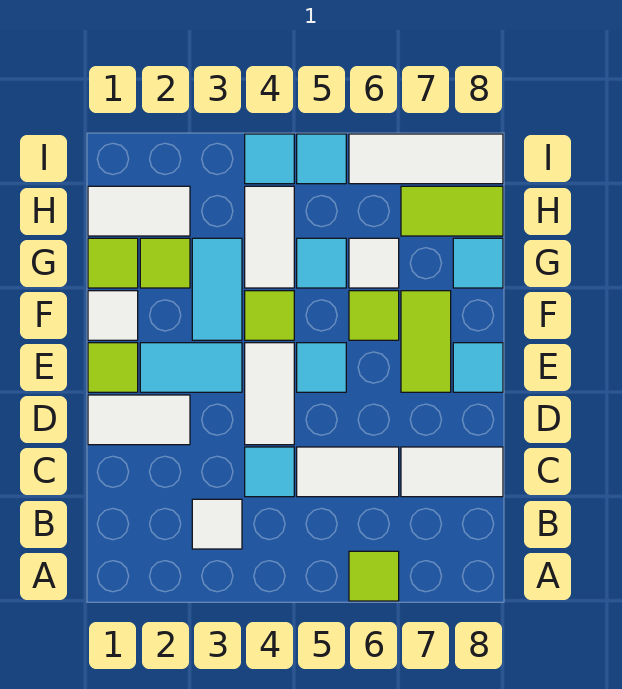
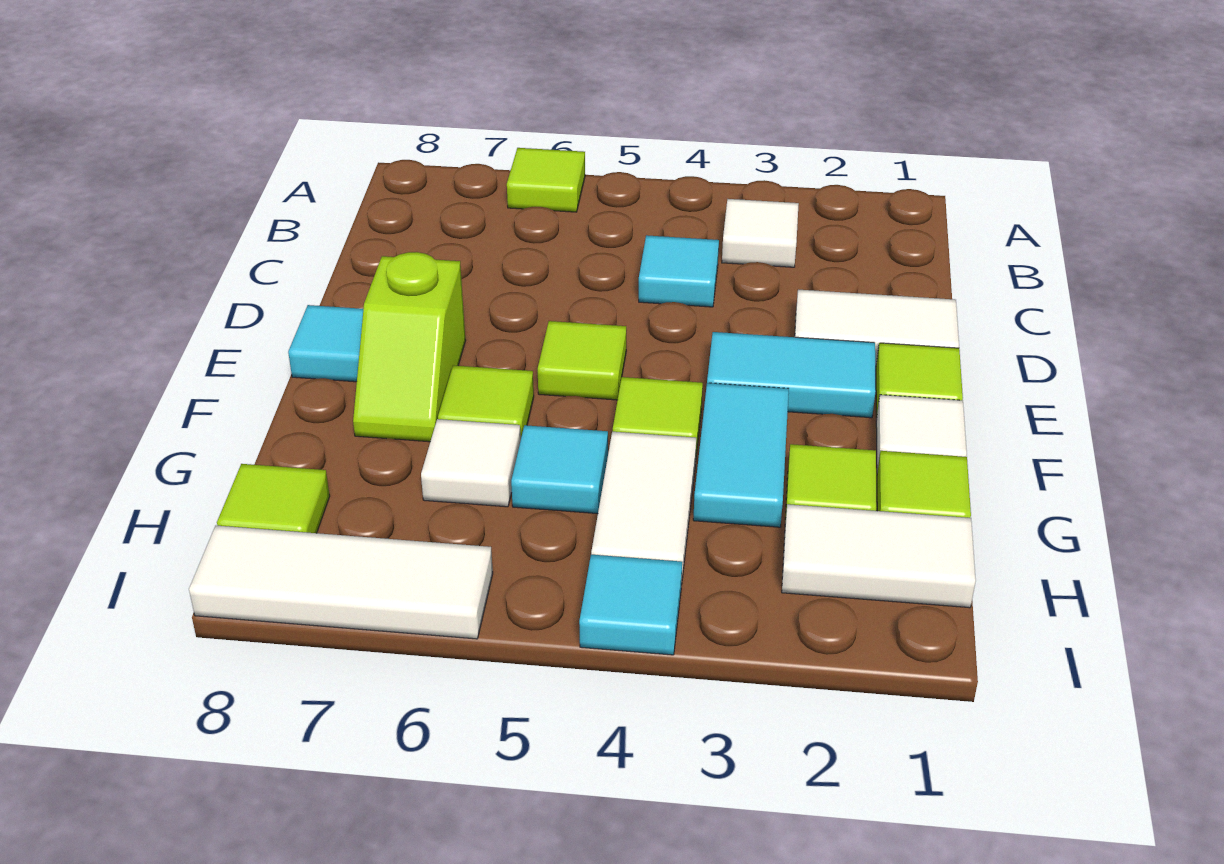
white 1x2 tile [297,447,399,497] -> none
white 1x2 tile [401,447,503,497] -> none
white 1x2 tile [245,343,294,445] -> none
cyan 1x1 tile [297,343,346,392] -> lime 1x1 tile [538,321,626,400]
lime 1x2 tile [401,291,451,392] -> lime 1x2 slope [353,252,466,442]
cyan 1x1 tile [453,238,503,288] -> none
lime 1x2 tile [401,186,503,236] -> lime 1x1 tile [217,464,330,533]
cyan 1x1 tile [297,134,346,184] -> none

